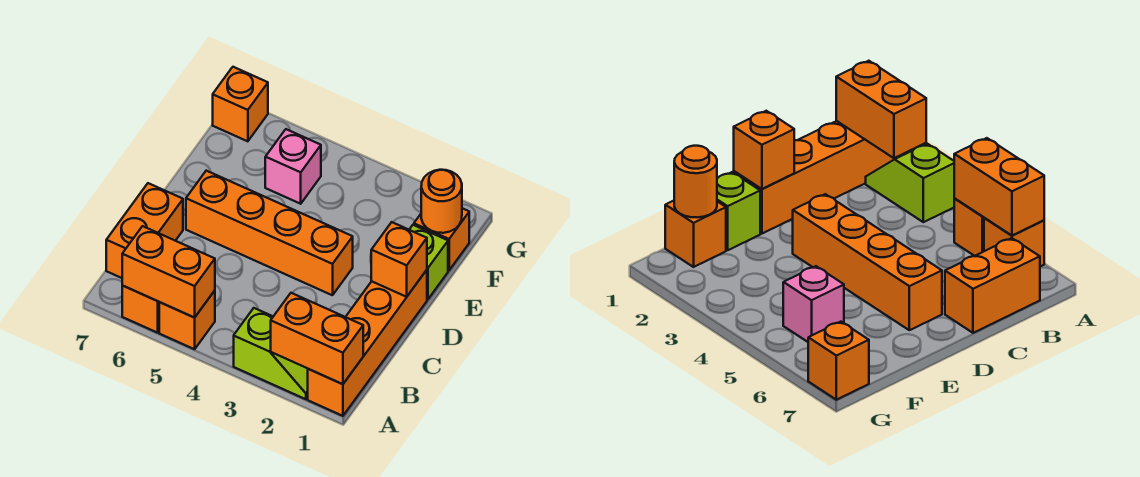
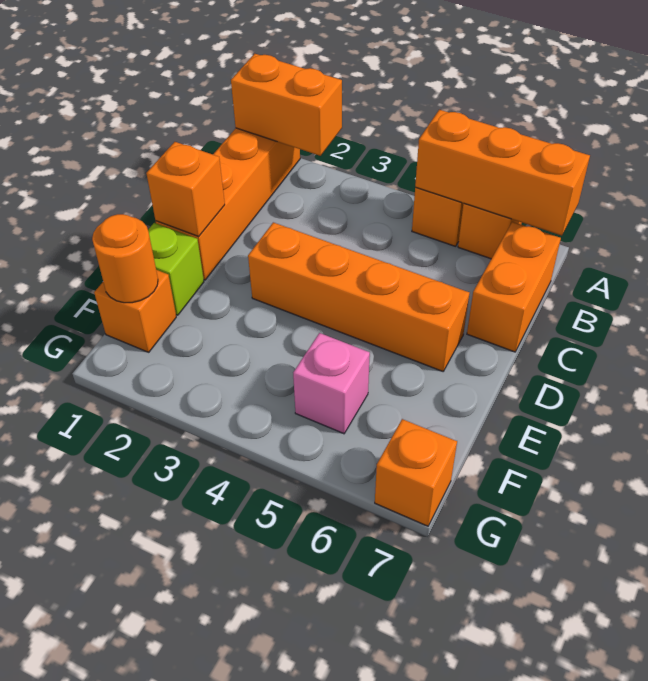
lime 1x2 slope [234,308,308,399] -> none
orange 1x2 brick [122,226,215,318] -> orange 1x3 brick [415,110,590,236]

